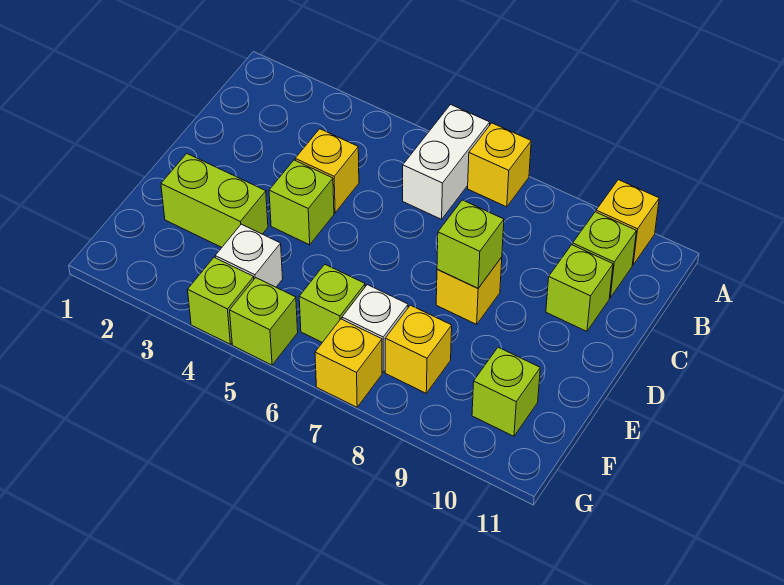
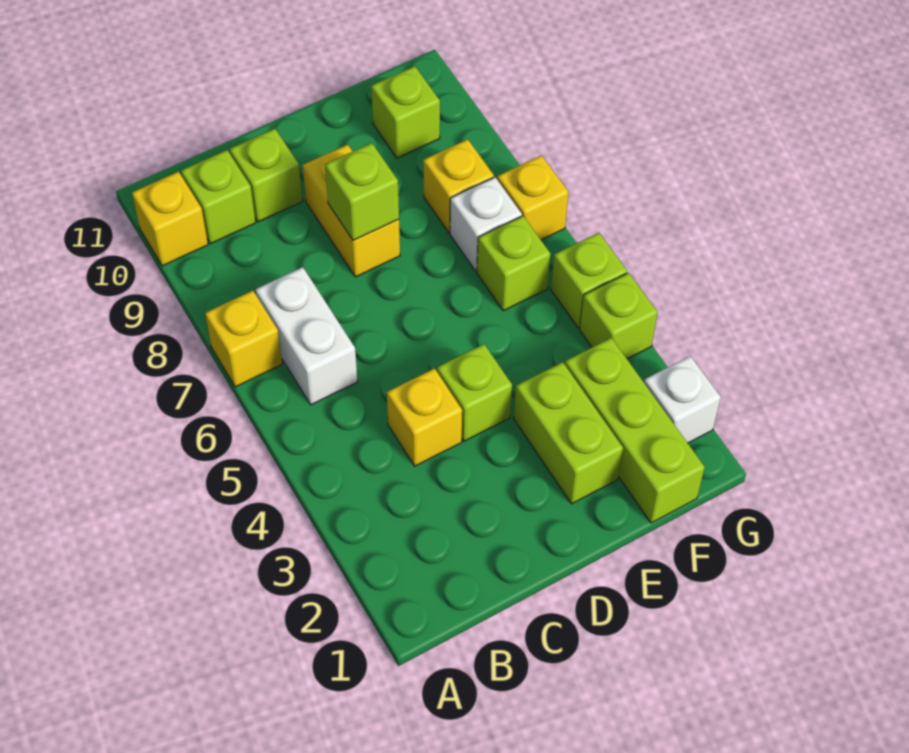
white 1x2 brick [403,105,490,219] -> white 1x2 brick turned to [256,267,357,405]
yellow 1x1 brick [436,257,502,324] -> yellow 1x2 brick [303,145,400,277]
none -> lime 1x3 brick [565,338,705,523]
white 1x1 brick [215,224,283,287] -> white 1x1 brick moved to [644,356,721,443]

